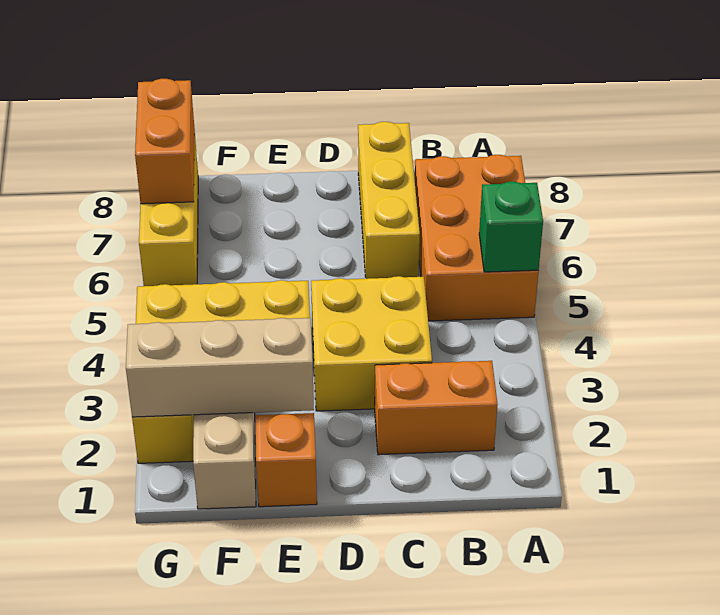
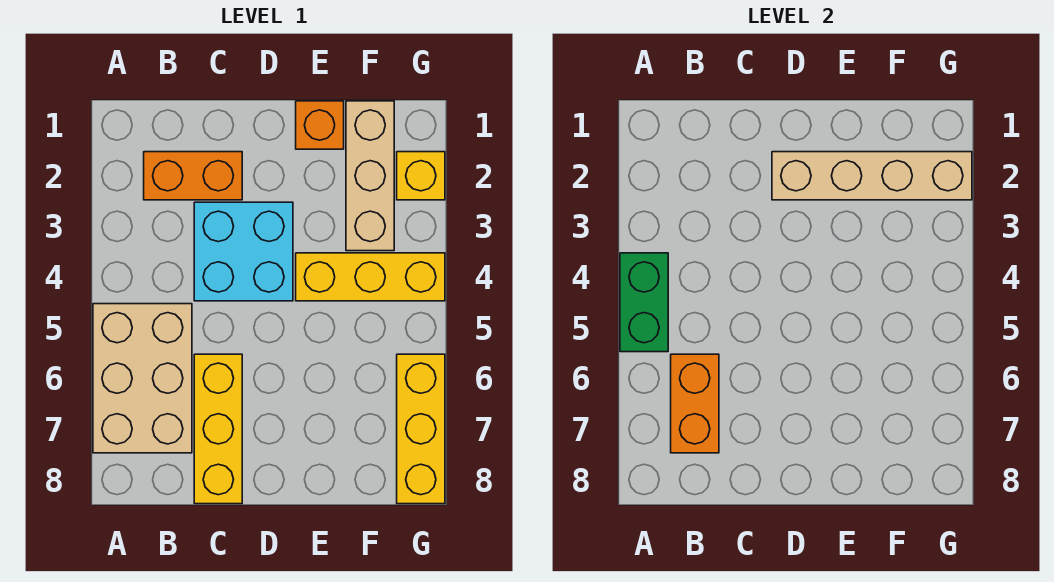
orange 2x3 brick [415,155,539,321] -> tan 2x3 brick [93,304,192,453]
green 1x1 brick [479,182,543,272] -> green 1x2 brick [620,253,668,352]
yellow 2x2 brick [311,276,432,411] -> cyan 2x2 brick [194,202,293,301]
tan 1x3 brick [126,318,314,417] -> tan 1x4 brick [772,152,972,200]
orange 1x2 brick [135,79,195,204] -> orange 1x2 brick moved to [671,354,719,453]

